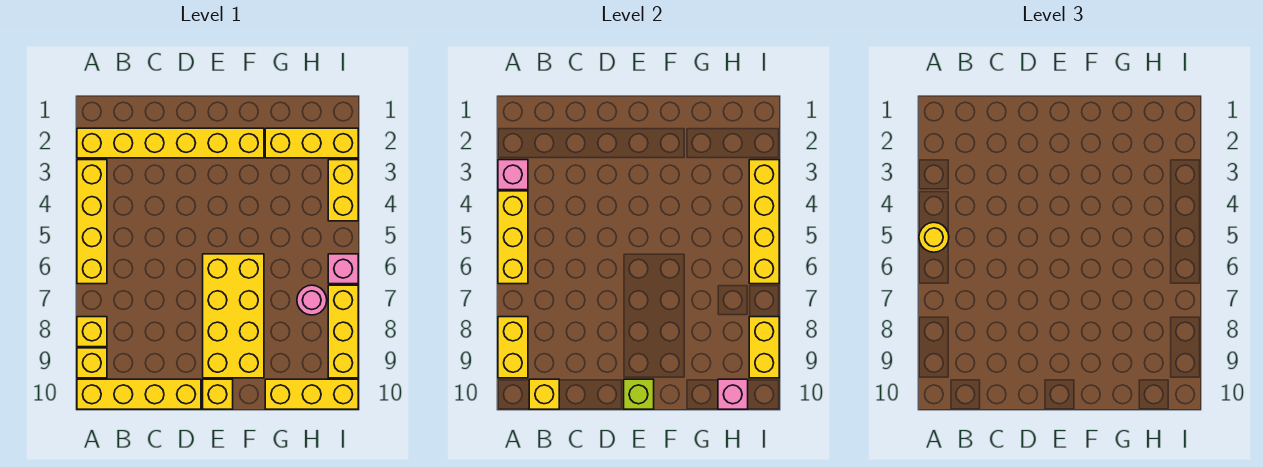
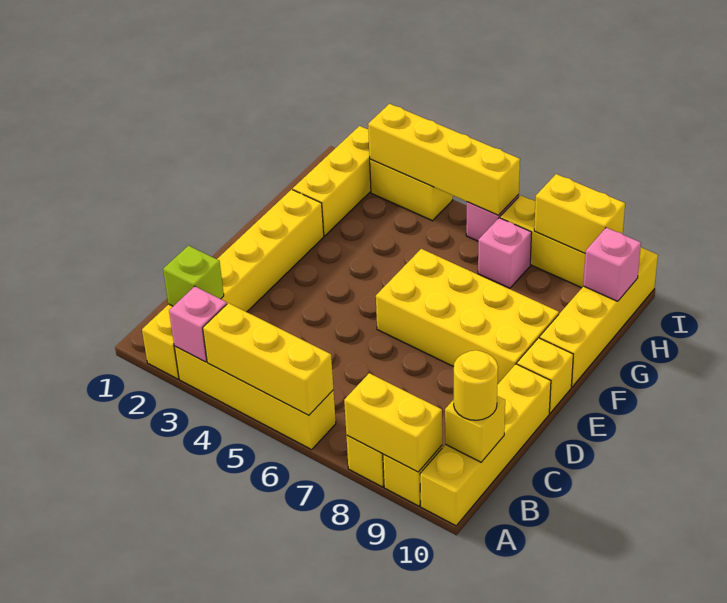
yellow 1x1 round brick [919,222,949,252] -> yellow 1x1 round brick moved to [454,350,498,420]
lime 1x1 brick [624,379,654,409] -> lime 1x1 brick moved to [163,246,224,306]
yellow 1x3 brick [265,379,358,409] -> yellow 1x4 brick [540,248,658,387]
pink 1x1 round brick [297,285,327,315] -> pink 1x1 brick [478,218,532,288]

